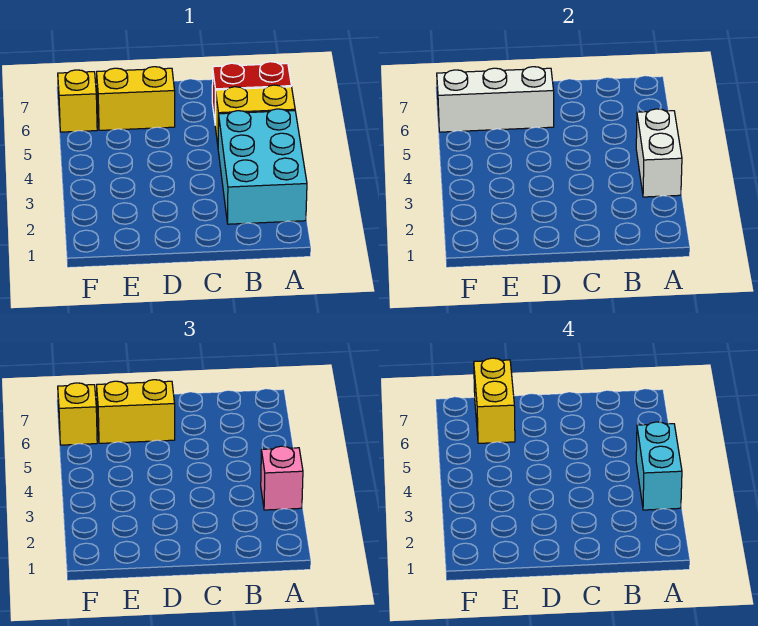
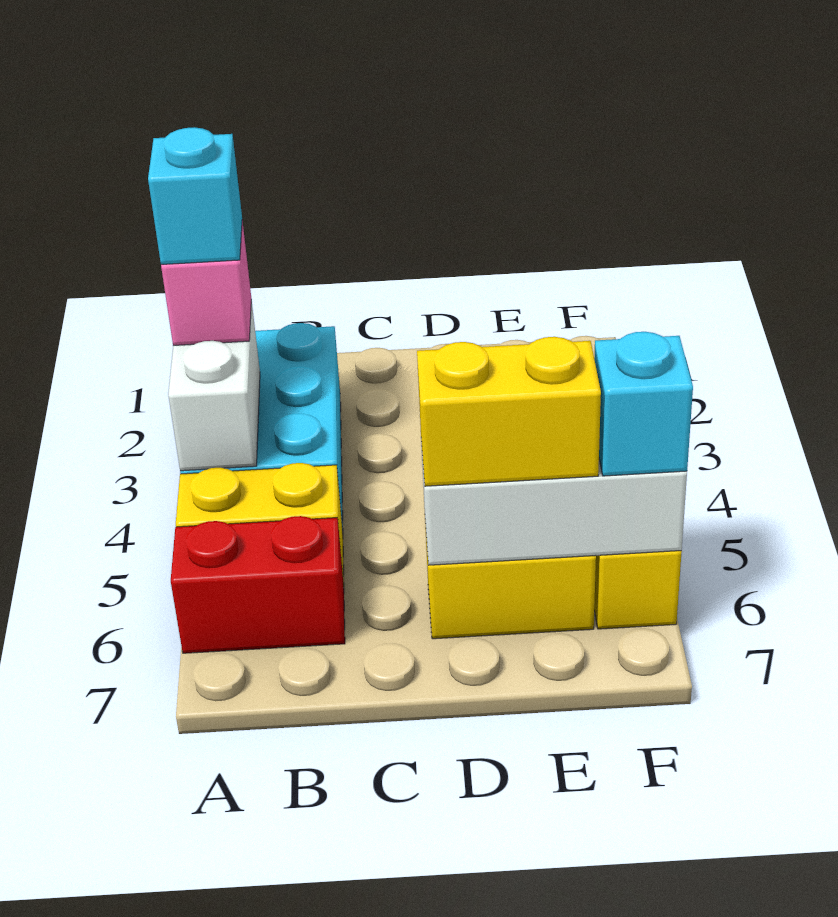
cyan 1x2 brick [636,422,682,510] -> cyan 1x1 brick [148,127,242,264]
yellow 1x2 brick [474,358,515,443] -> none
yellow 1x1 brick [58,383,97,445] -> cyan 1x1 brick [594,332,693,476]

